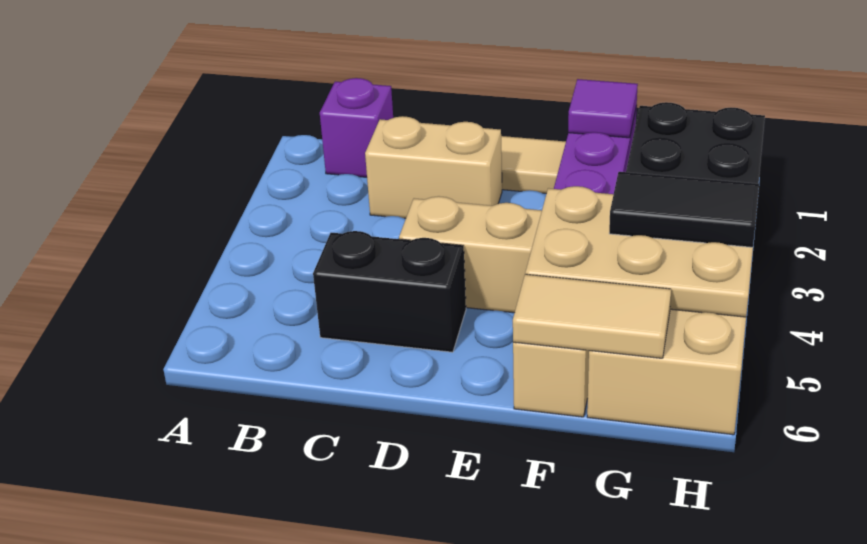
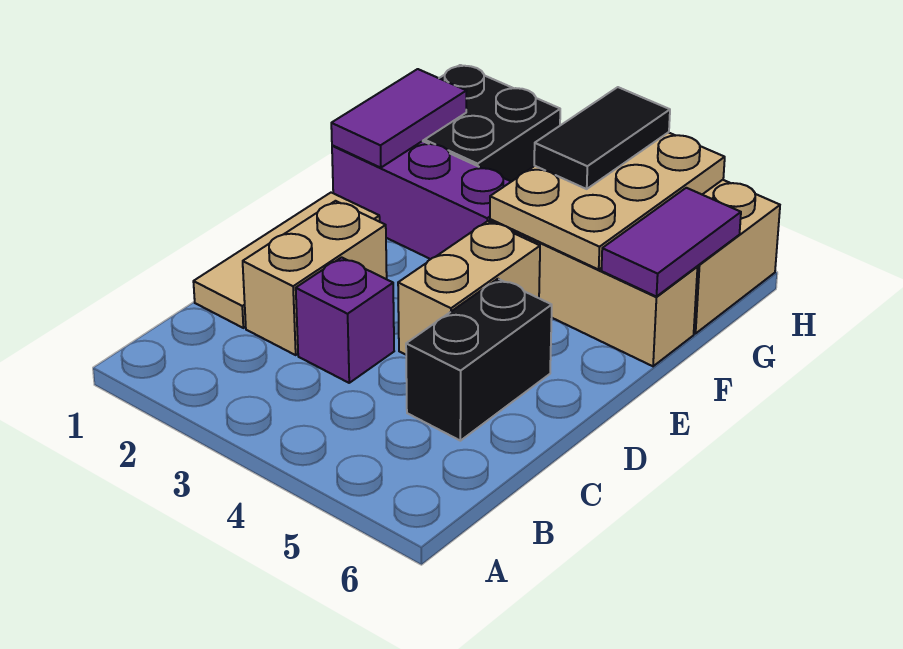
purple 1x1 brick [320,78,393,177] -> purple 1x1 brick moved to [296,257,394,383]
purple 1x1 tile [568,79,638,138] -> purple 1x2 tile [331,69,466,168]
tan 1x2 tile [513,274,671,358] -> purple 1x2 tile [601,188,741,297]

